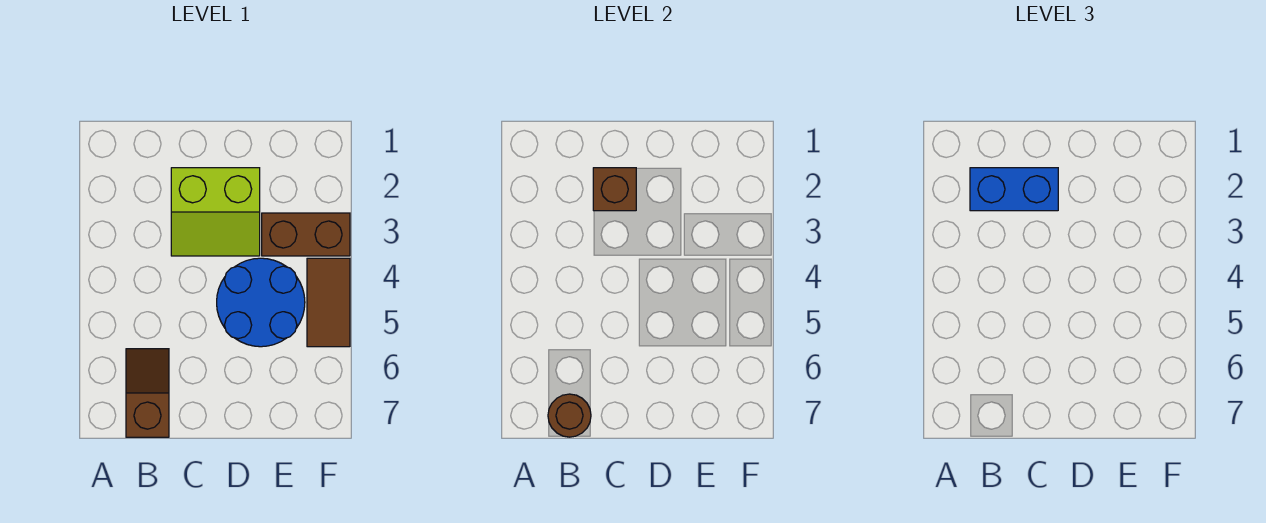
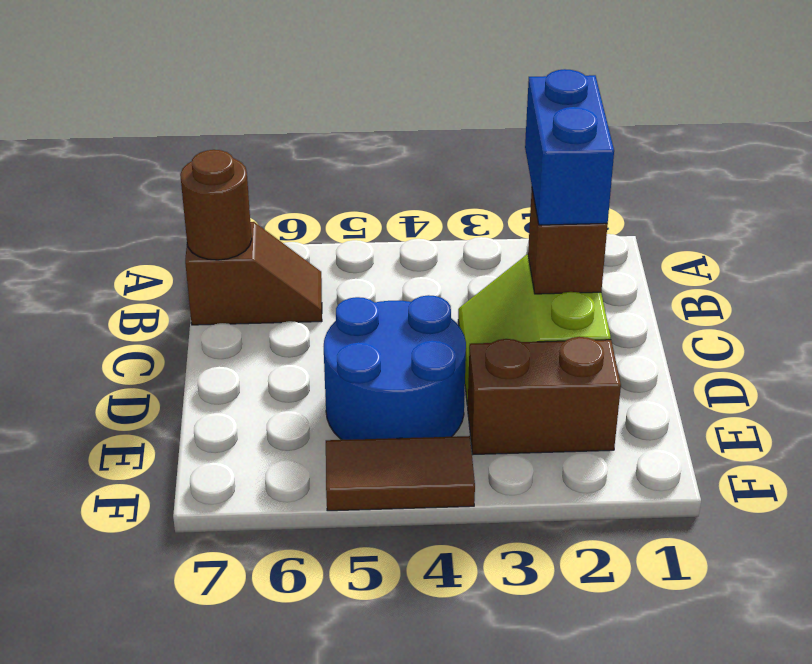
brown 1x2 brick [262,213,350,256] -> brown 1x2 brick turned to [468,337,621,454]

